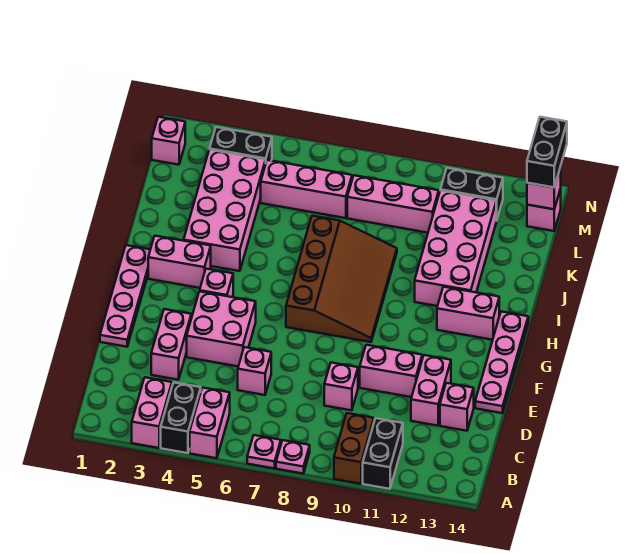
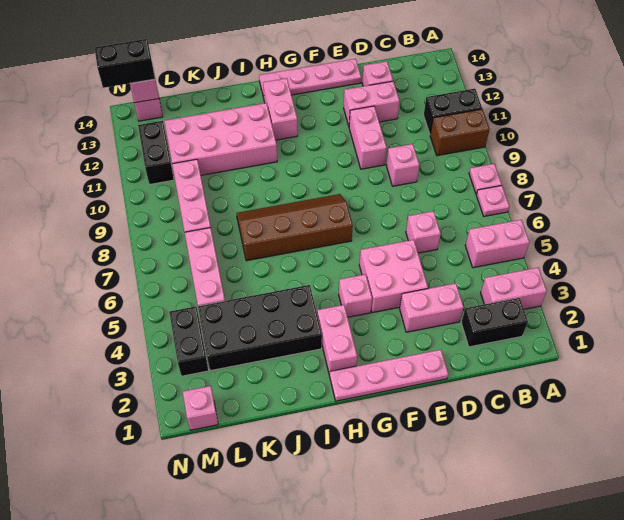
black 1x2 brick [161,383,201,453] -> black 1x2 brick moved to [461,298,528,347]
brown 3x4 slope [286,216,397,342] -> brown 2x4 slope [236,194,353,261]
pink 2x4 brick [184,150,266,271] -> black 2x4 brick [198,285,322,371]

